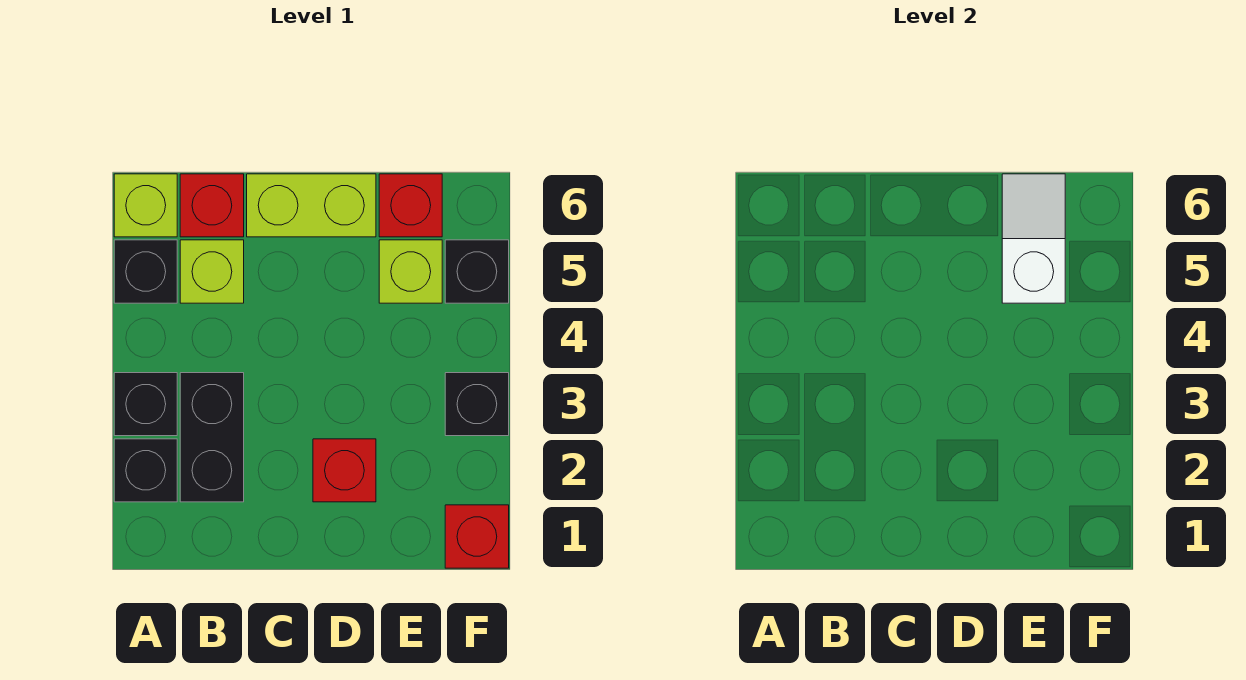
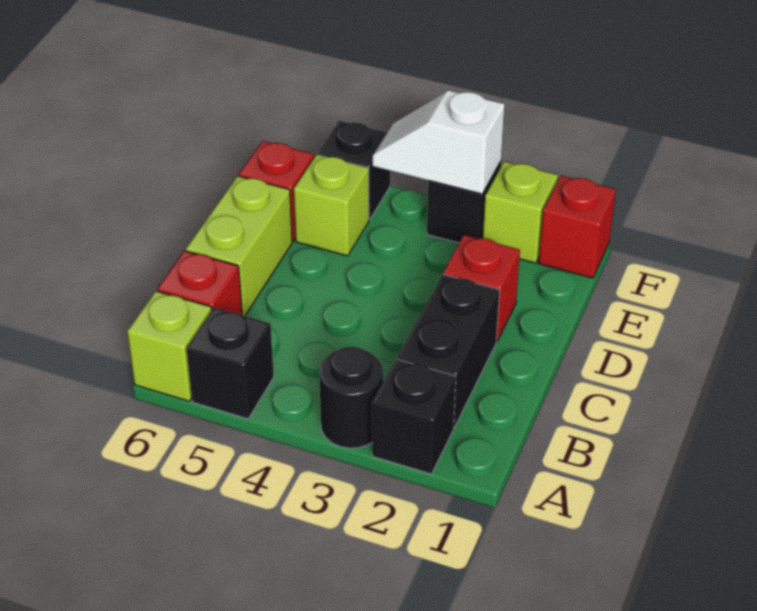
black 1x1 brick [114,373,177,436] -> black 1x1 round brick [319,347,383,448]
black 1x2 brick [180,373,244,502] -> black 1x2 brick turned to [397,274,500,428]
lime 1x1 brick [180,240,244,303] -> lime 1x1 brick moved to [483,162,558,263]
white 1x2 slope [1002,174,1065,303] -> white 1x2 slope moved to [372,90,505,194]

